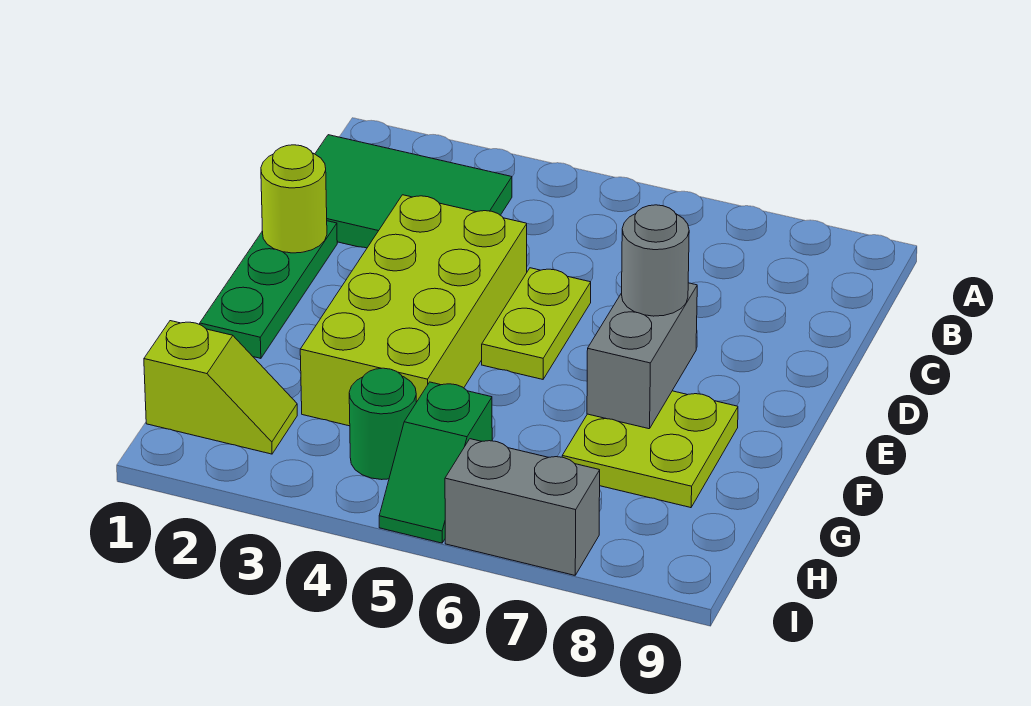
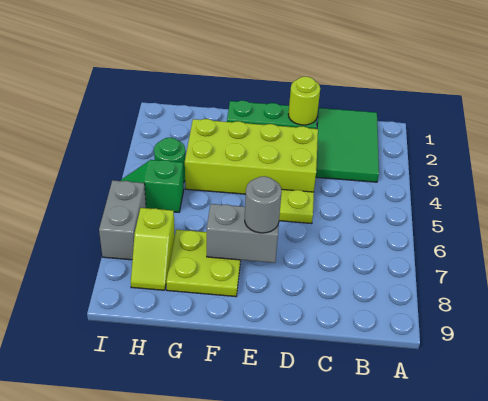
lime 1x2 slope [144,321,297,454] -> lime 1x2 slope moved to [131,208,175,290]

